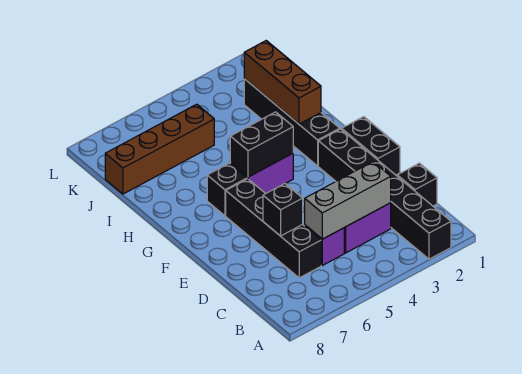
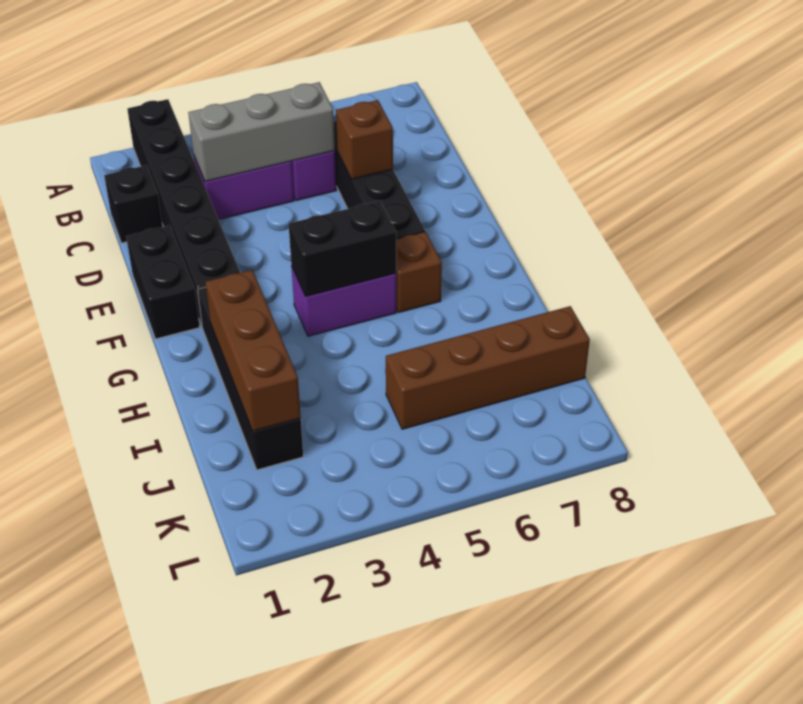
black 1x1 brick [263,184,303,236] -> brown 1x1 brick [336,100,393,179]
black 1x1 brick [207,163,247,216] -> brown 1x1 brick [396,232,442,312]

